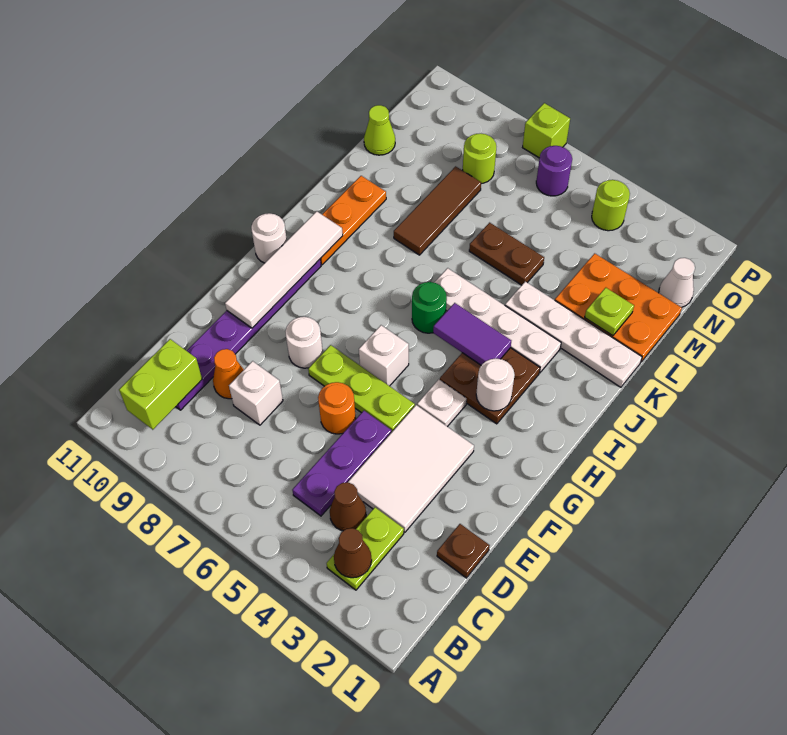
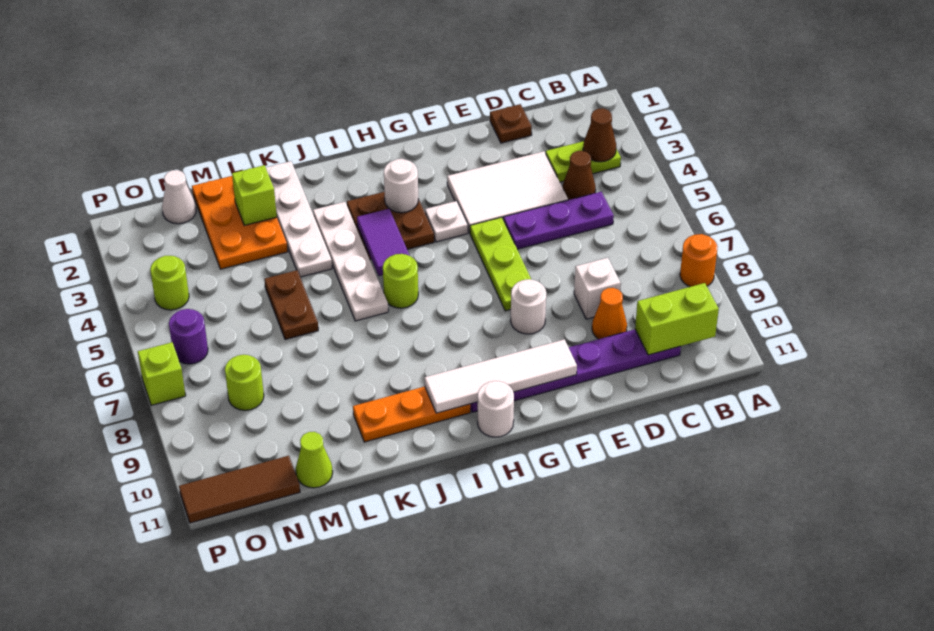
orange 1x1 round brick [318,382,356,434] -> orange 1x1 round brick moved to [680,234,718,287]
white 1x1 brick [359,325,409,386] -> none
green 1x1 round brick [412,282,447,333] -> lime 1x1 round brick [383,254,418,308]
brown 1x3 tile [394,166,481,255] -> brown 1x3 tile moved to [179,456,300,523]
lime 1x1 plate [585,288,634,336] -> lime 1x1 brick [232,165,277,226]

